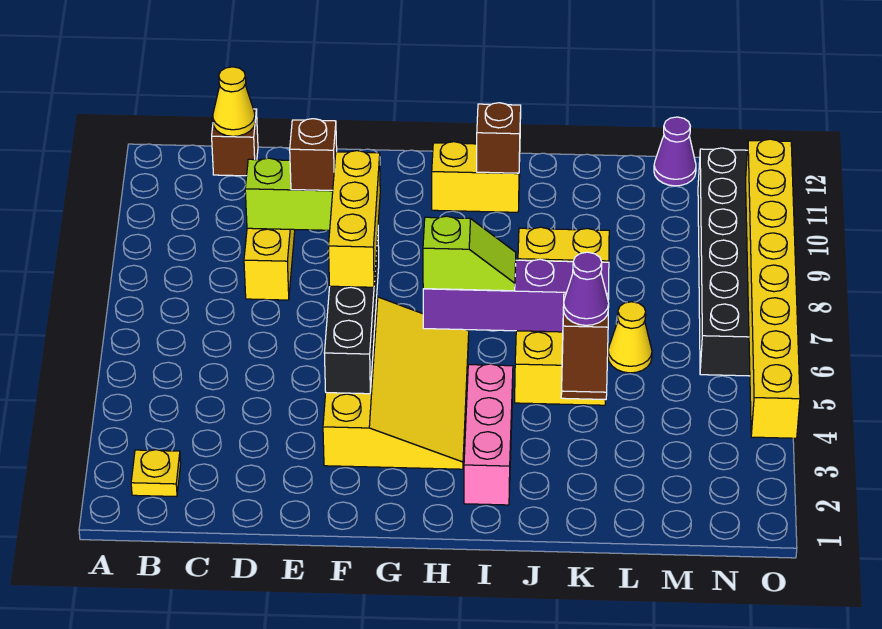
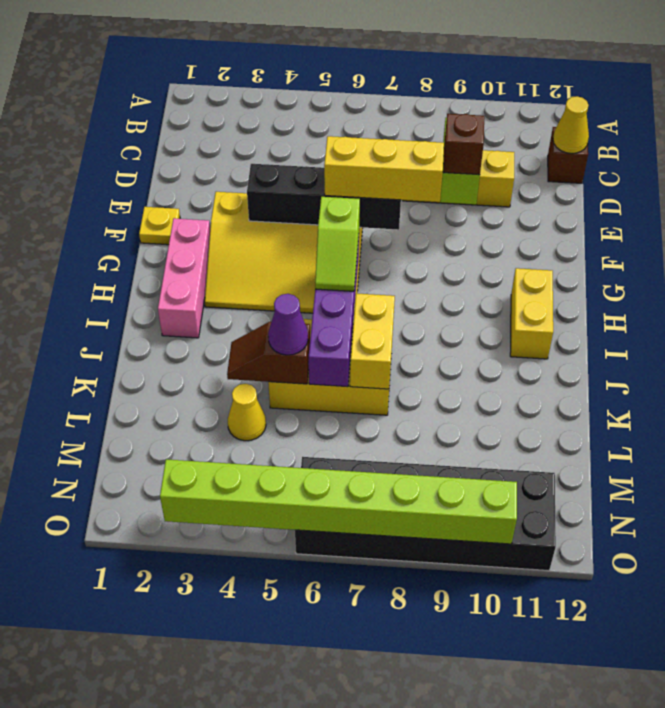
yellow 1x1 plate [131,450,181,497] -> yellow 1x1 plate moved to [139,207,180,245]
pink 1x3 brick [464,364,513,505] -> pink 1x3 brick turned to [158,218,210,338]
brown 1x1 brick [477,103,521,173] -> none
yellow 1x1 cone [608,302,652,373] -> yellow 1x1 cone moved to [228,384,266,441]
purple 1x1 cone [654,117,696,186] -> none
yellow 1x8 brick [746,139,800,438] -> lime 1x8 brick [160,459,517,544]

